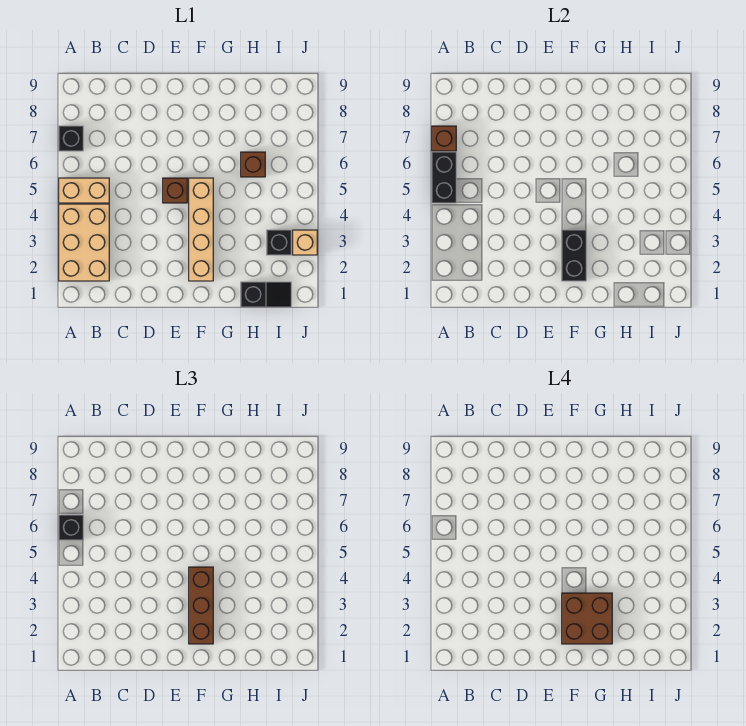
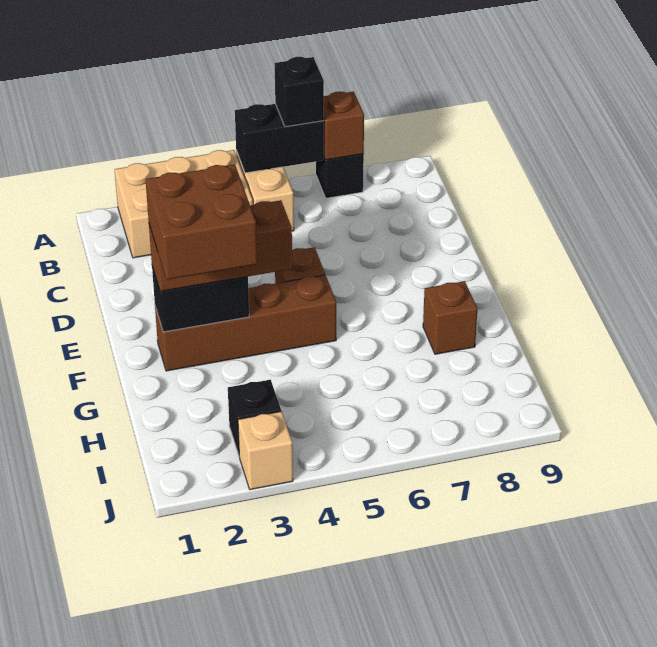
tan 1x4 brick [189,178,213,281] -> brown 1x4 brick [155,275,336,371]
black 1x2 slope [241,282,291,307] -> none
brown 1x1 brick [241,152,265,177] -> brown 1x1 brick moved to [423,281,477,354]

